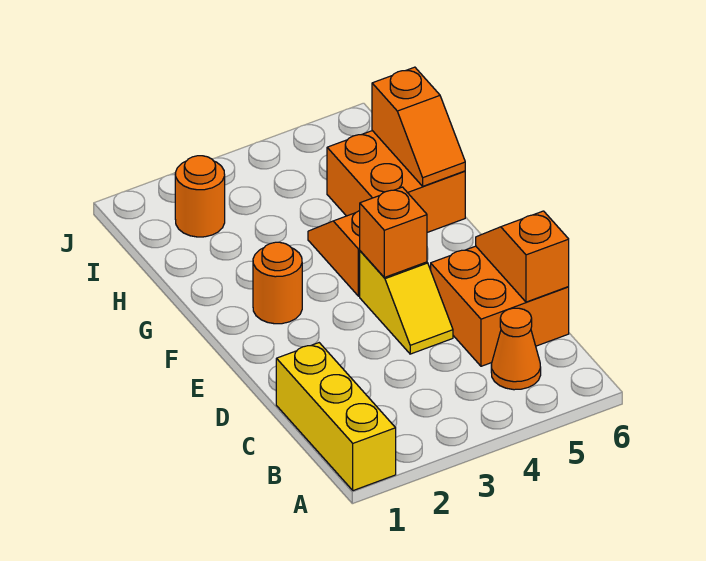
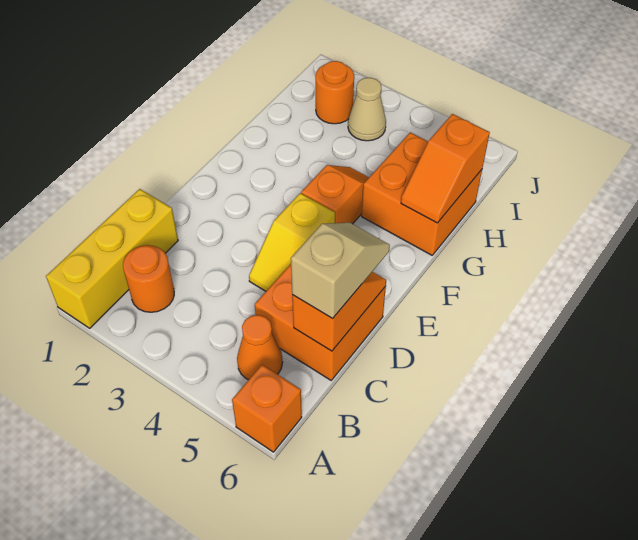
none -> tan 1x2 slope [291,223,390,319]
orange 1x1 brick [360,187,427,277] -> orange 1x1 brick moved to [232,365,302,452]
orange 1x1 round brick [253,242,302,324] -> orange 1x1 round brick moved to [123,245,174,312]
none -> tan 1x1 cone [348,78,386,141]

